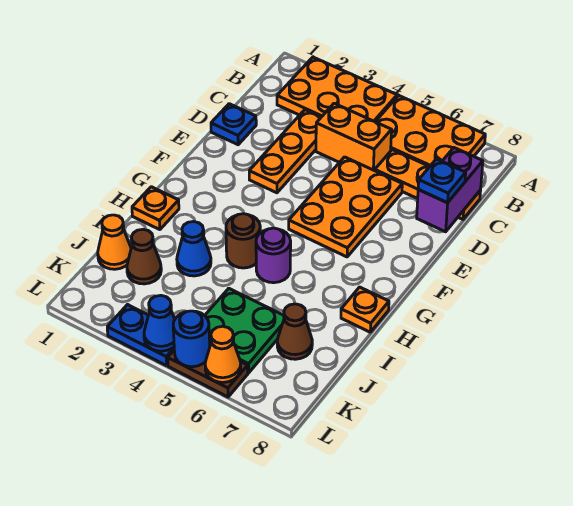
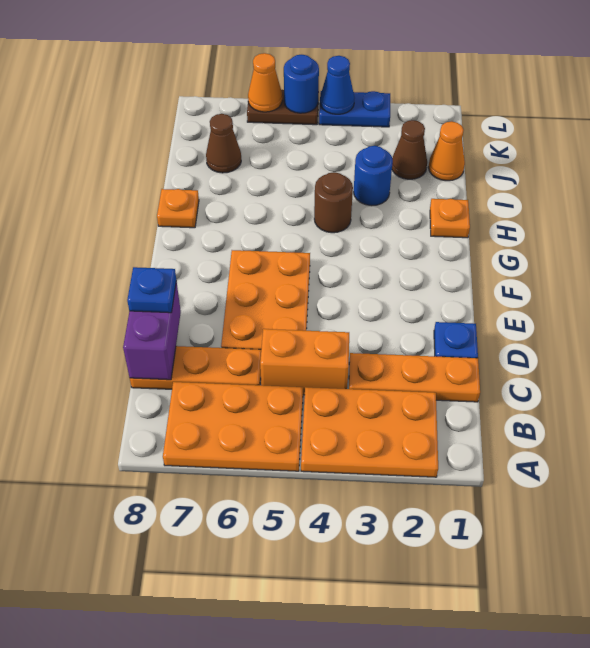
orange 1x3 plate [249,110,321,193] -> orange 1x3 plate turned to [349,353,480,402]
purple 1x1 round brick [256,228,291,283] -> none
blue 1x1 cone [177,222,211,276] -> blue 1x1 round brick [354,146,393,206]
green 2x2 plate [205,288,284,373] -> none

